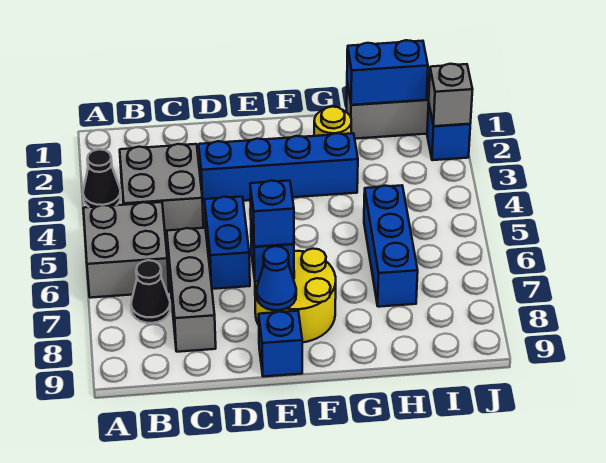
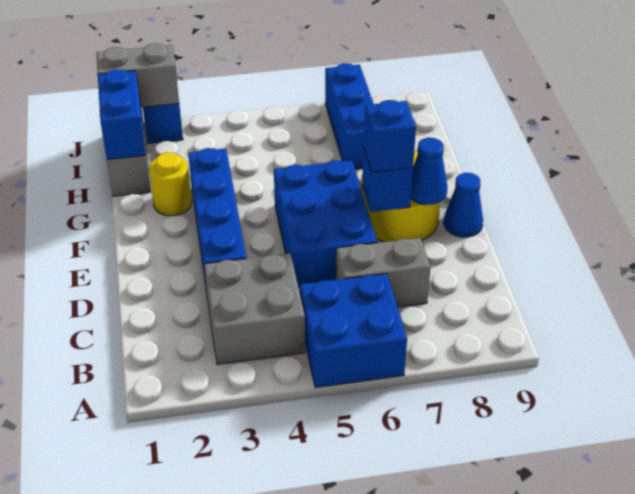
black 1x1 cone [83,149,121,207] -> none
grey 2x2 brick [83,202,169,298] -> blue 2x2 brick [300,274,407,388]
black 1x1 cone [131,260,170,323] -> none
grey 1x3 brick [167,228,216,352] -> grey 1x2 brick [336,238,431,307]
blue 1x2 brick [204,197,250,289] -> blue 2x3 brick [274,160,377,288]
blue 1x1 brick [259,311,302,377] -> blue 1x1 cone [444,173,483,237]
blue 1x3 brick [364,185,418,307] -> blue 1x3 brick turned to [325,63,373,169]
grey 1x1 brick [429,64,473,126] -> grey 1x2 brick [96,43,179,107]

